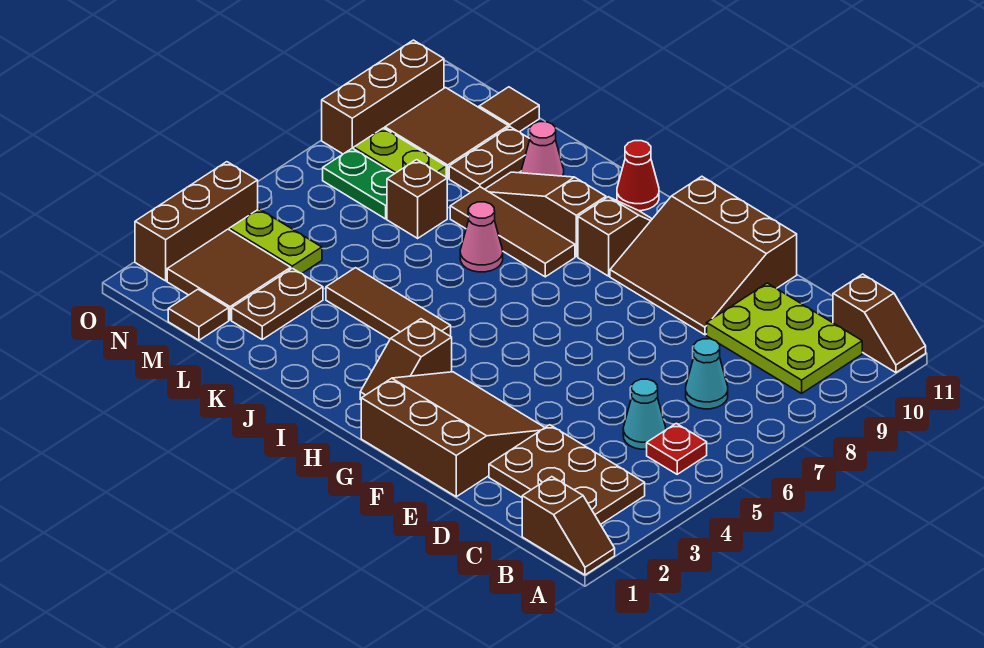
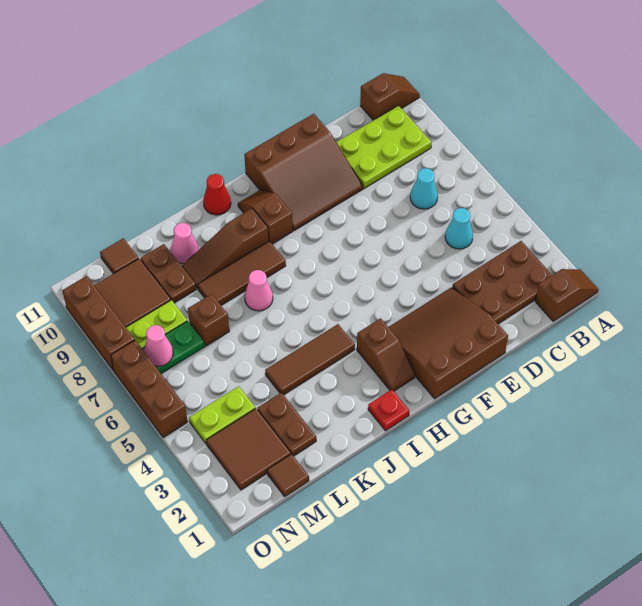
red 1x1 plate [647,423,707,474] -> red 1x1 plate moved to [368,389,409,431]
none -> pink 1x1 cone [144,325,173,366]
brown 1x3 brick [135,162,258,281] -> brown 1x3 brick moved to [111,340,188,437]

